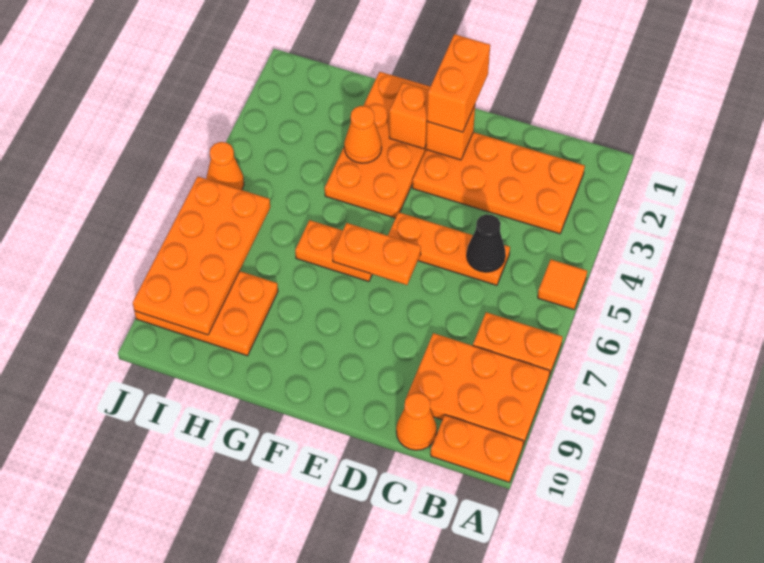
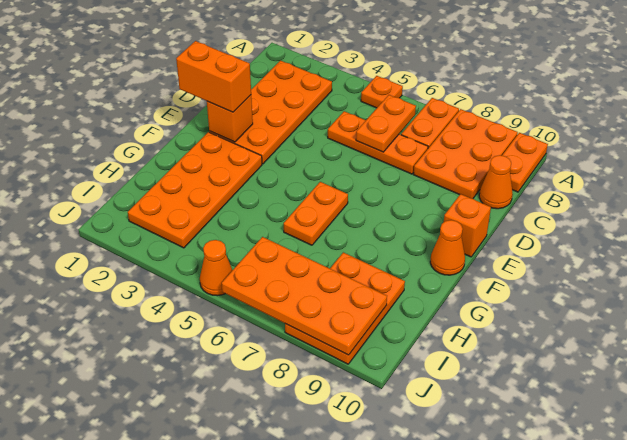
orange 1x1 tile [538,260,587,310] -> orange 1x1 plate [361,76,403,108]
orange 1x3 plate [388,212,510,285] -> orange 1x3 plate turned to [328,111,428,174]
black 1x1 cone [467,214,505,272] -> none
orange 1x2 plate [333,223,421,285] -> orange 1x2 plate moved to [356,95,416,152]
orange 2x4 plate [325,72,430,218] -> orange 2x4 plate turned to [128,132,262,248]
orange 1x1 brick [389,83,429,149] -> orange 1x1 brick moved to [444,194,491,257]
orange 1x1 cone [344,106,382,163] -> orange 1x1 cone moved to [430,220,465,275]

